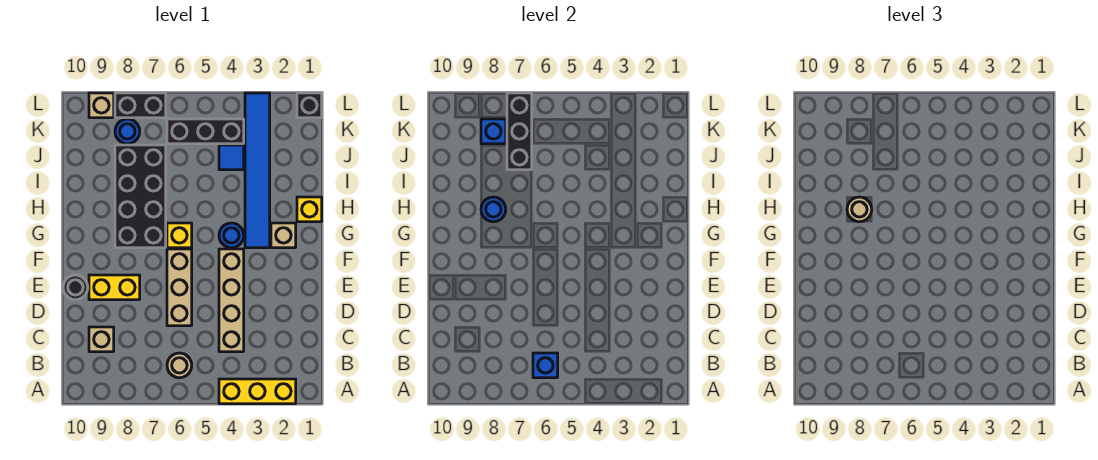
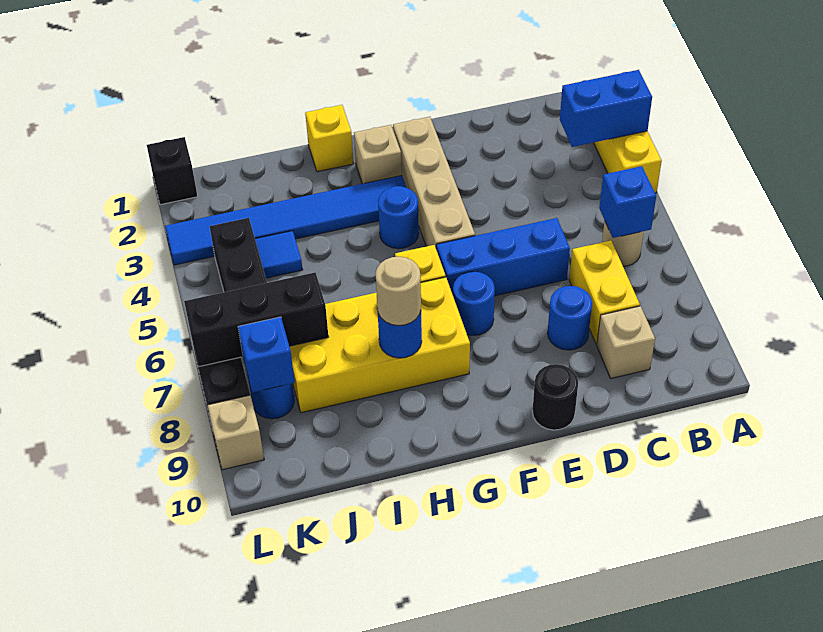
none -> blue 1x2 brick [560,70,652,147]
tan 1x4 brick [219,249,244,352] -> tan 1x4 brick turned to [393,117,475,250]
tan 1x3 brick [167,249,192,326] -> blue 1x3 brick [436,218,570,296]
none -> blue 1x1 round brick [548,286,592,350]
yellow 1x2 brick [89,275,140,300] -> yellow 1x2 brick moved to [569,241,640,344]
none -> blue 1x1 round brick [453,272,495,335]
black 2x4 brick [115,145,166,248] -> yellow 2x4 brick [289,277,470,413]

